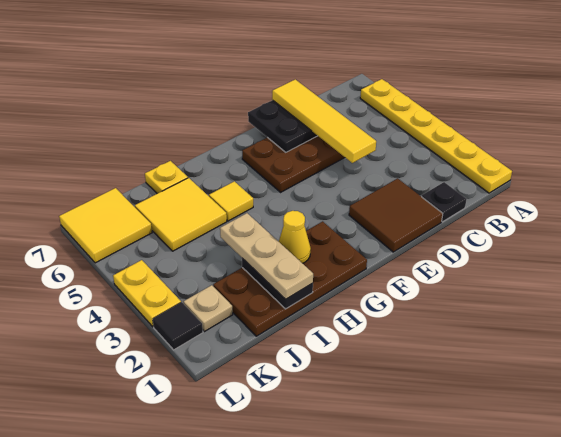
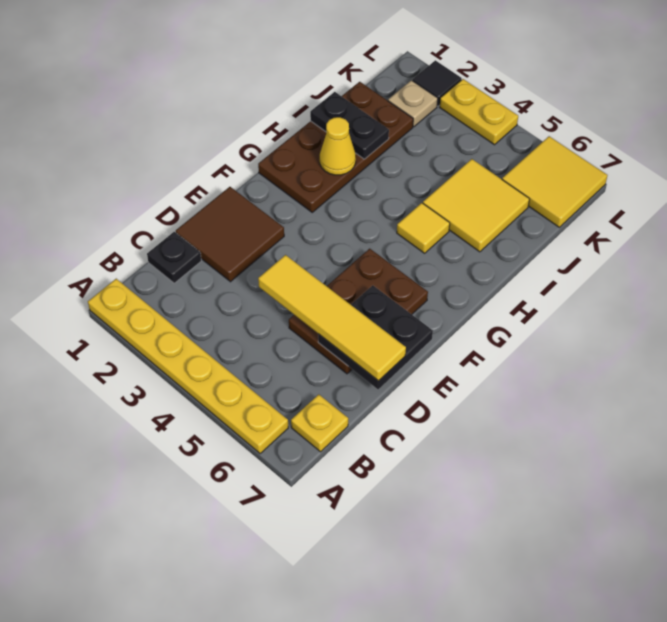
tan 1x3 plate [220,213,313,299] -> none
yellow 1x1 plate [145,161,188,194] -> yellow 1x1 plate moved to [291,394,348,452]

